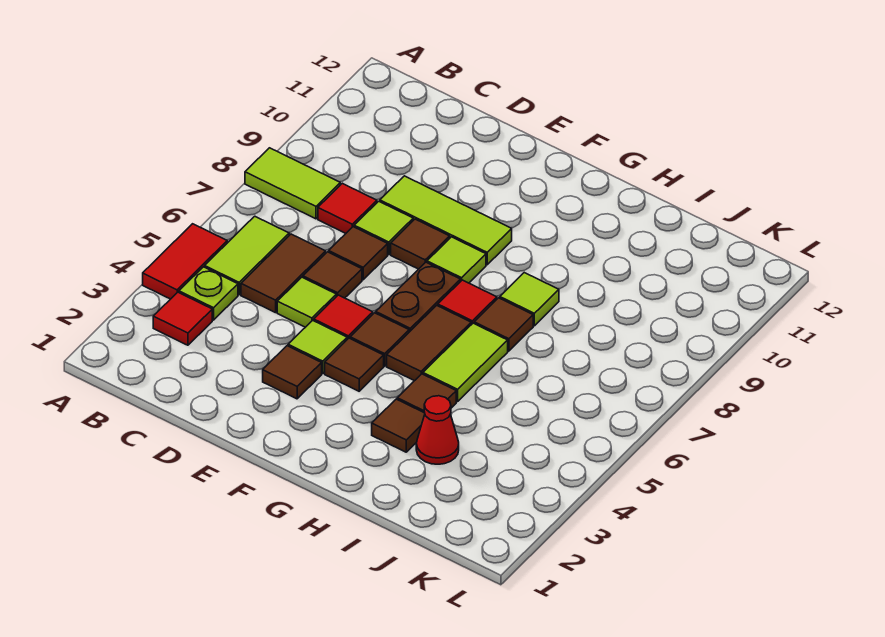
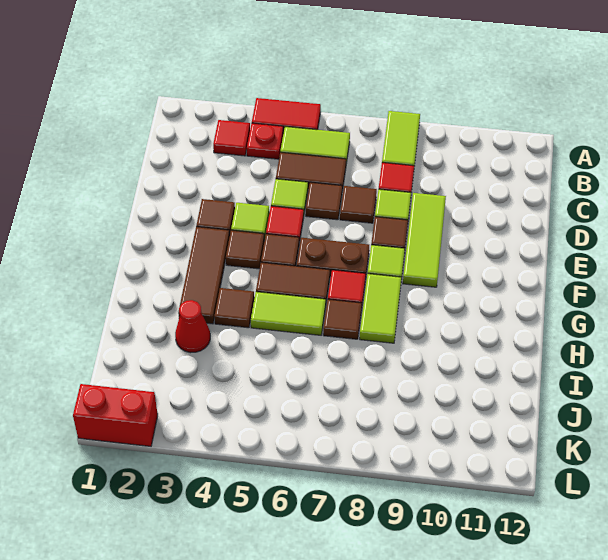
lime 1x1 plate [179,267,238,320] -> red 1x1 plate [247,123,283,159]
brown 1x1 tile [372,399,425,452] -> brown 1x3 tile [178,227,230,324]
lime 1x1 tile [500,273,559,326] -> lime 1x2 tile [360,274,402,343]
none -> red 1x2 brick [73,384,158,446]

